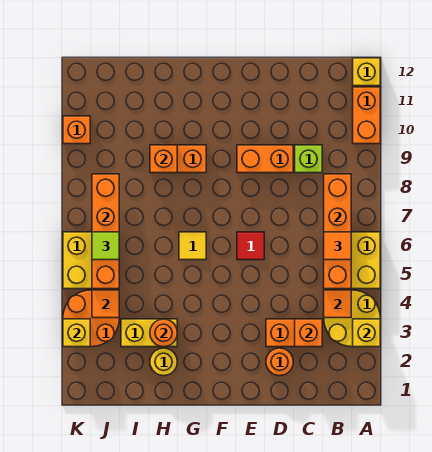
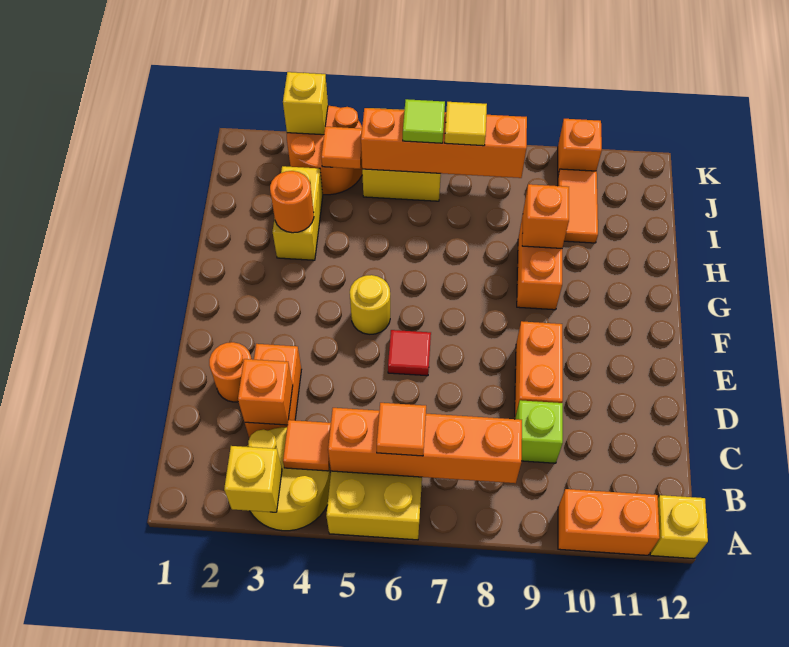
yellow 1x1 tile [179,232,206,260] -> yellow 1x1 tile moved to [445,102,487,146]
yellow 1x1 round brick [150,348,177,376] -> yellow 1x1 round brick moved to [350,275,390,334]
none -> orange 1x2 tile [558,169,598,243]

